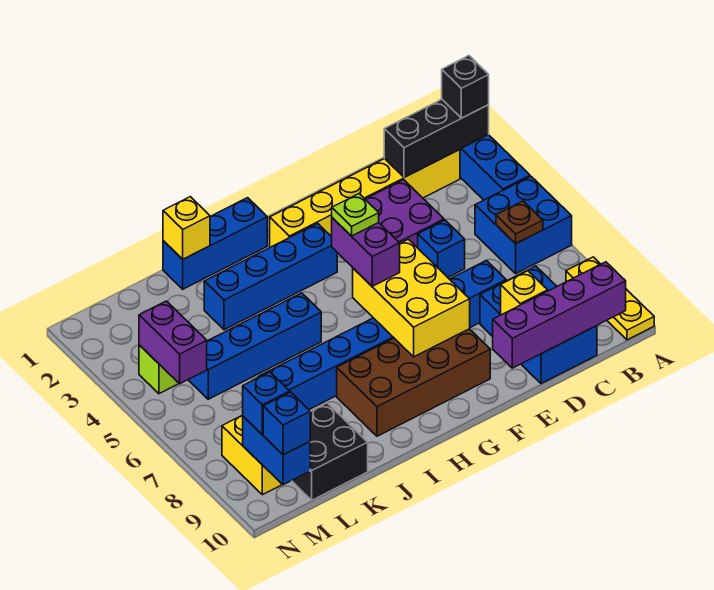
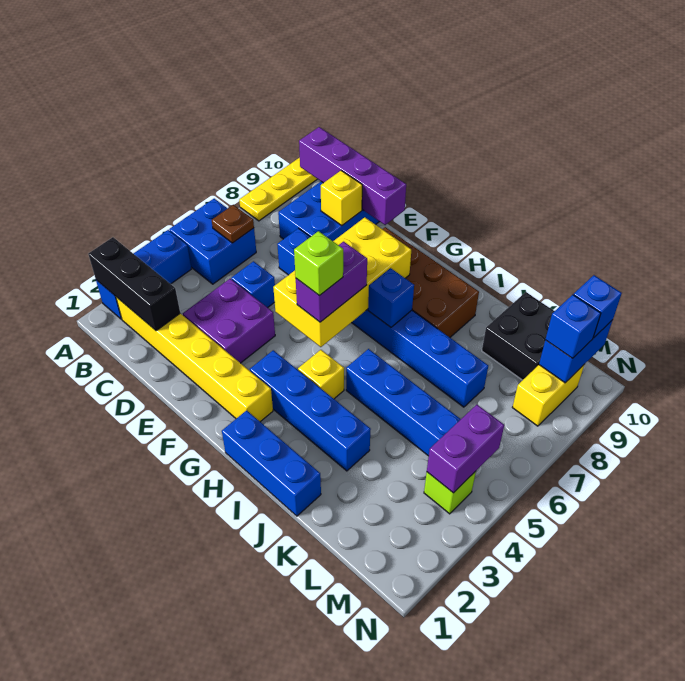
black 1x1 brick [442,56,489,118] -> none
yellow 2x3 brick [353,239,470,357] -> yellow 2x4 brick [273,217,411,347]
lime 1x1 plate [332,194,379,236] -> lime 1x1 brick [294,231,343,296]
none -> blue 1x1 brick [368,268,414,327]
yellow 1x1 brick [163,197,210,259] -> yellow 1x1 brick moved to [298,350,344,399]

